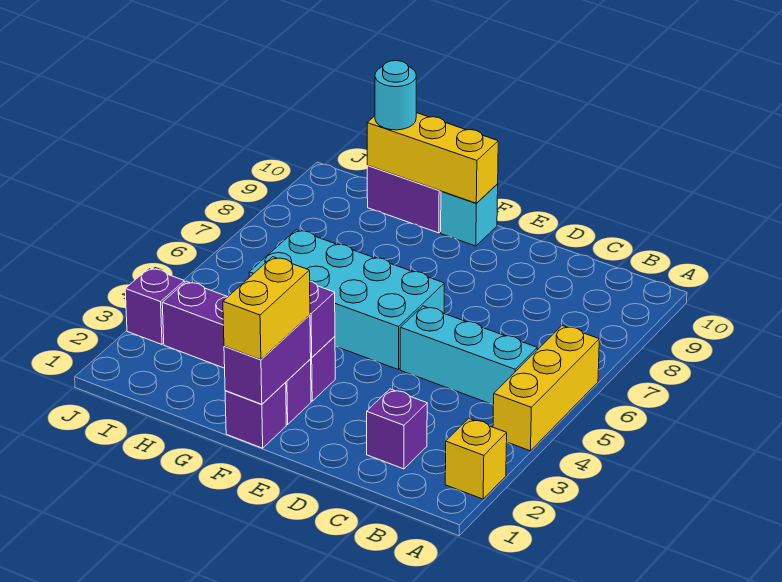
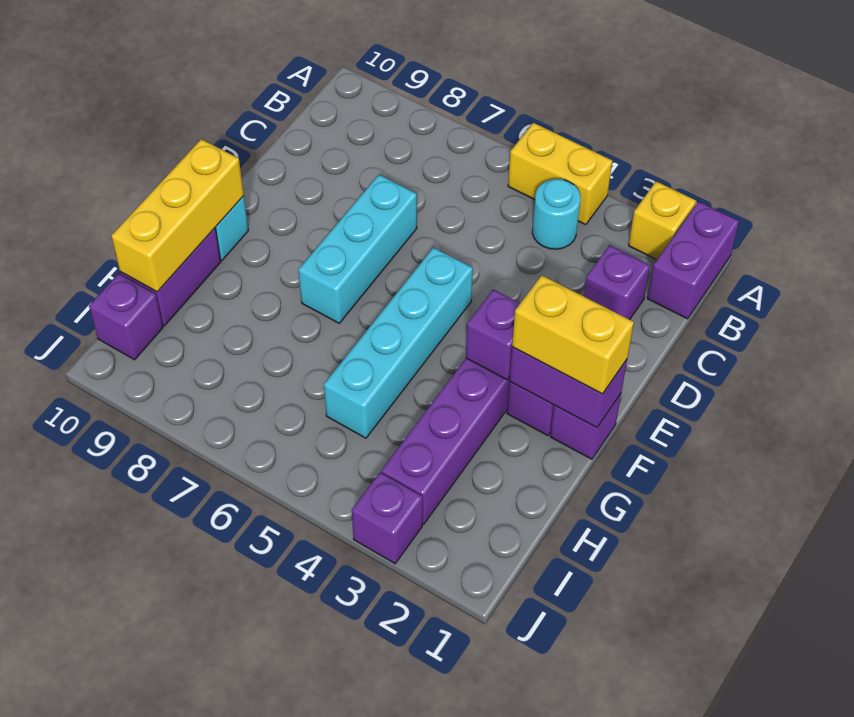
none -> purple 1x2 brick [647,202,739,319]
yellow 1x3 brick [493,326,599,451] -> yellow 1x2 brick [508,123,612,225]
cyan 1x3 brick [400,306,537,405] -> cyan 1x3 brick moved to [298,175,417,323]
cyan 2x4 brick [249,230,444,370] -> cyan 1x4 brick [324,247,473,438]
cyan 1x1 round brick [375,61,416,130] -> cyan 1x1 round brick moved to [532,179,581,249]
none -> purple 1x1 brick [89,274,163,360]

